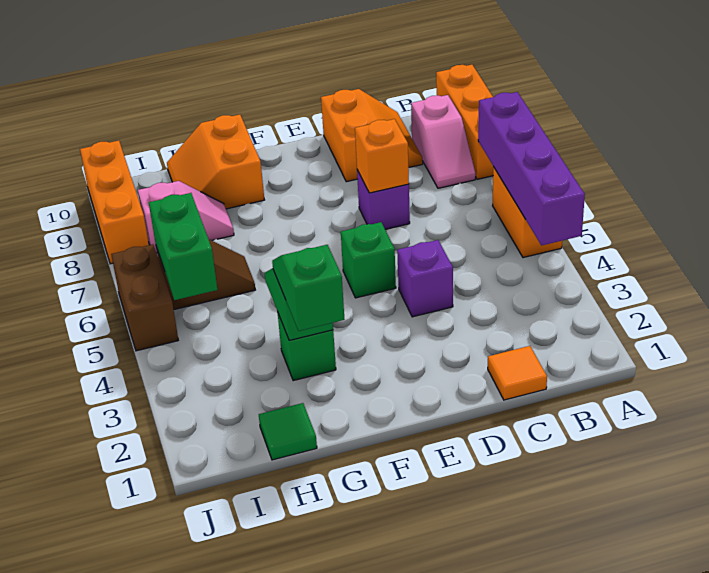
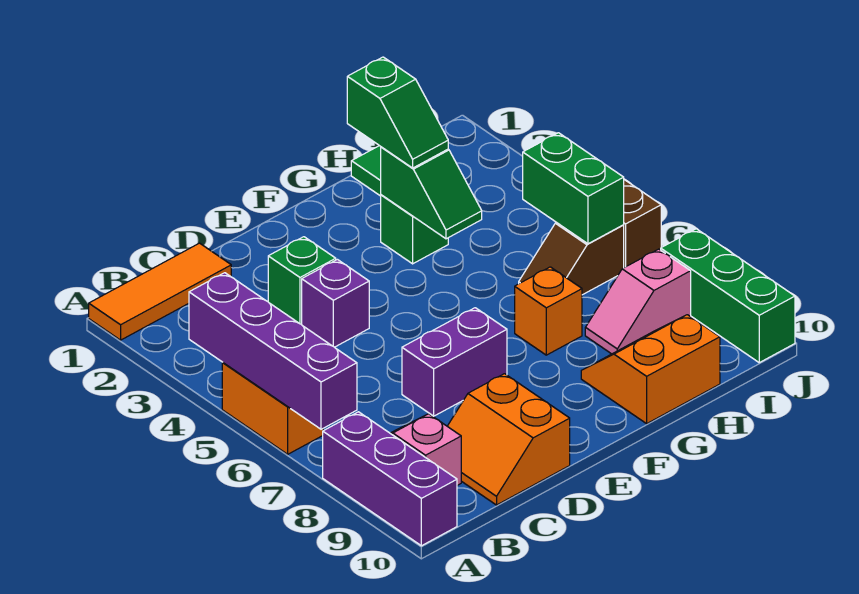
orange 1x3 brick [436,65,493,179] -> purple 1x3 brick [323,412,457,546]
orange 1x1 tile [488,346,547,400] -> orange 1x3 tile [89,243,231,340]
purple 1x1 brick [357,170,410,229] -> purple 1x2 brick [402,308,507,416]
orange 1x1 brick [355,119,409,193] -> orange 1x1 brick moved to [515,267,582,355]
green 1x1 brick [341,222,396,298] -> green 1x1 brick moved to [268,237,336,324]
orange 2x2 slope [167,115,264,209] -> orange 2x2 slope turned to [581,315,720,424]
orange 1x3 brick [80,141,149,264] -> green 1x3 brick [661,229,795,363]

